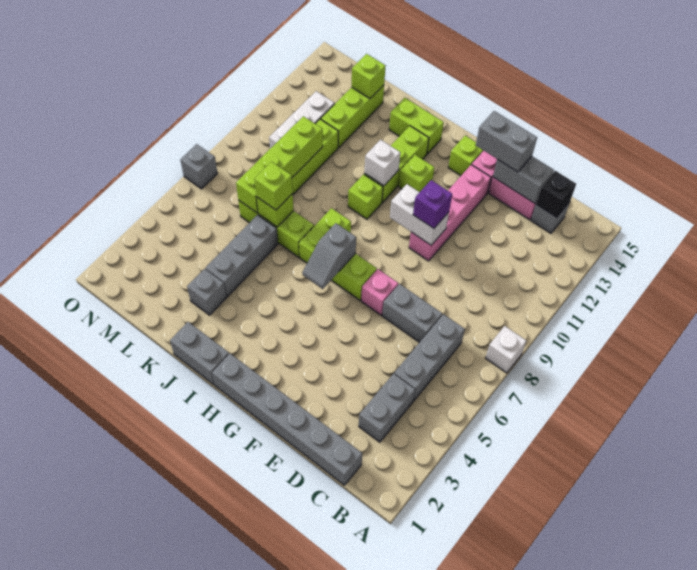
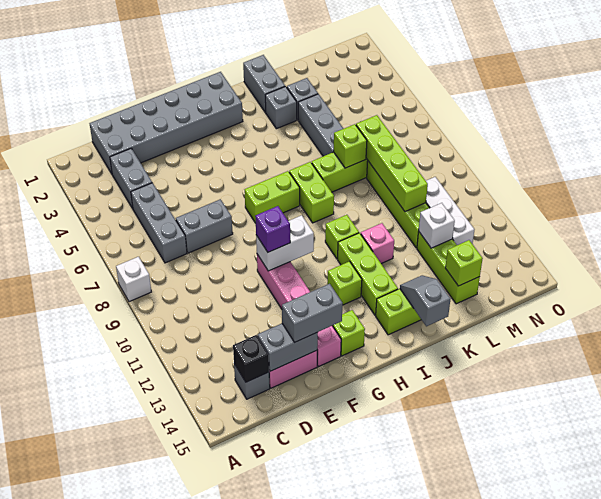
grey 1x6 brick [212,354,362,485] -> grey 2x6 brick [89,72,243,174]
pink 1x1 brick [361,269,398,315] -> pink 1x1 brick moved to [361,223,394,264]
grey 1x2 slope [302,223,356,289] -> grey 1x2 slope moved to [400,275,450,326]
grey 1x2 brick [170,322,229,385] -> grey 1x2 brick turned to [243,55,285,112]
white 1x1 brick [364,140,400,186] -> white 1x1 brick moved to [419,203,455,248]
lime 1x1 brick [255,162,293,210] -> none
grey 1x1 brick [180,144,217,189] -> grey 1x1 brick moved to [265,86,297,129]

